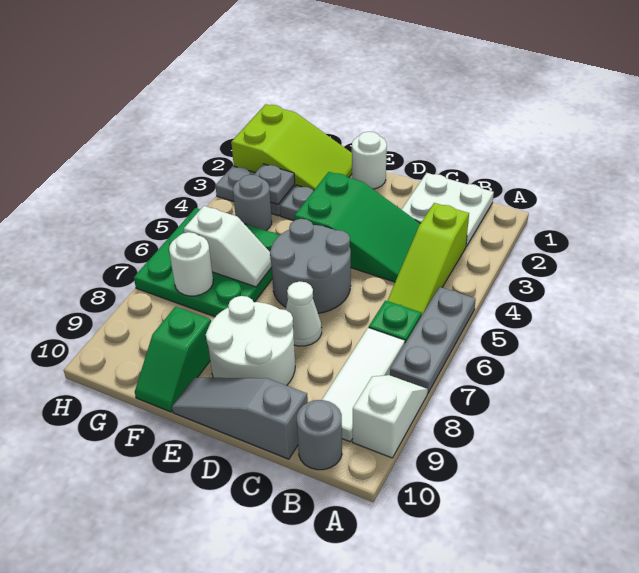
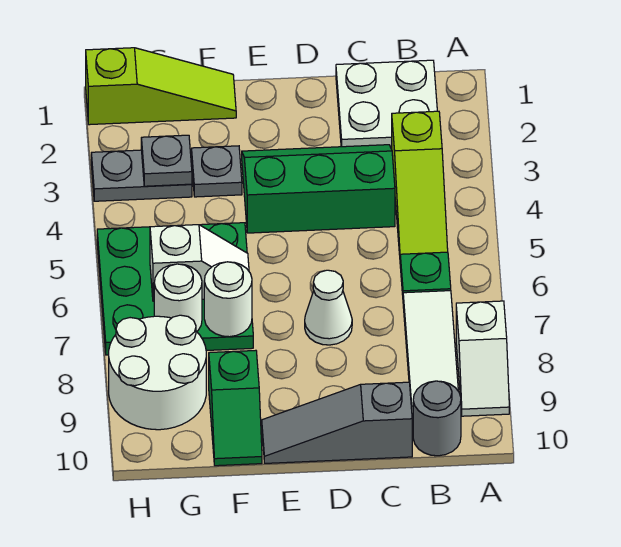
grey 1x3 plate [390,287,476,393] -> none
white 1x2 slope [353,375,428,458] -> white 1x2 slope turned to [456,301,509,416]
green 2x3 slope [295,172,420,282] -> green 2x3 slope turned to [242,145,395,233]
grey 2x2 round brick [270,219,351,313] -> none
white 2x2 round brick [206,296,295,386] -> white 2x2 round brick moved to [109,315,206,430]
white 1x1 round brick [352,132,387,189] -> white 1x1 round brick moved to [204,262,252,337]
lime 2x3 slope [231,104,352,190] -> lime 1x3 slope [86,48,236,125]
grey 1x1 round brick [233,175,272,231] -> none

